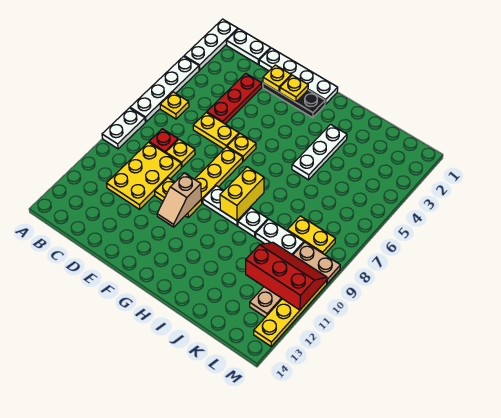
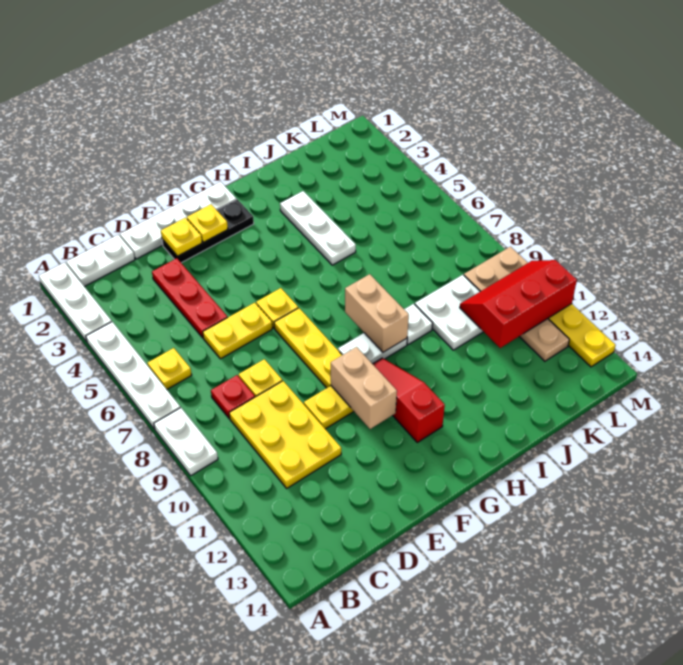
tan 1x2 slope [157,173,201,227] -> tan 1x2 brick [331,347,397,429]
none -> red 1x3 slope [373,358,445,442]
yellow 1x2 brick [220,167,264,221] -> tan 1x2 brick [345,274,409,352]
white 1x2 plate [256,219,304,255] -> white 2x2 plate [415,275,483,350]
yellow 1x2 plate [287,216,335,255] -> none

